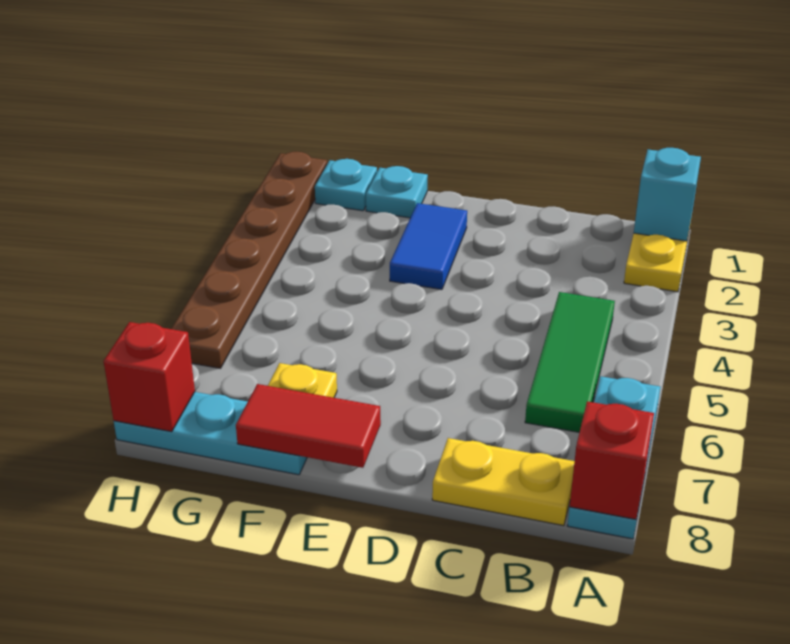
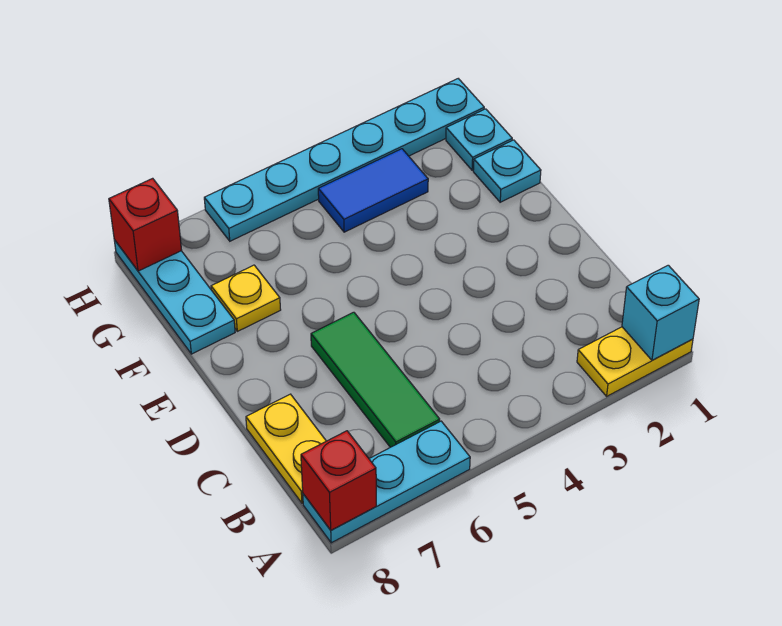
green 1x3 tile [525,292,615,432] -> green 1x3 tile turned to [311,312,440,447]
blue 1x2 tile [390,203,467,289] -> blue 1x2 tile moved to [318,149,428,232]
red 1x2 tile [236,384,381,468] -> none
brown 1x6 plate [171,152,327,368] -> cyan 1x6 plate [204,79,484,241]

